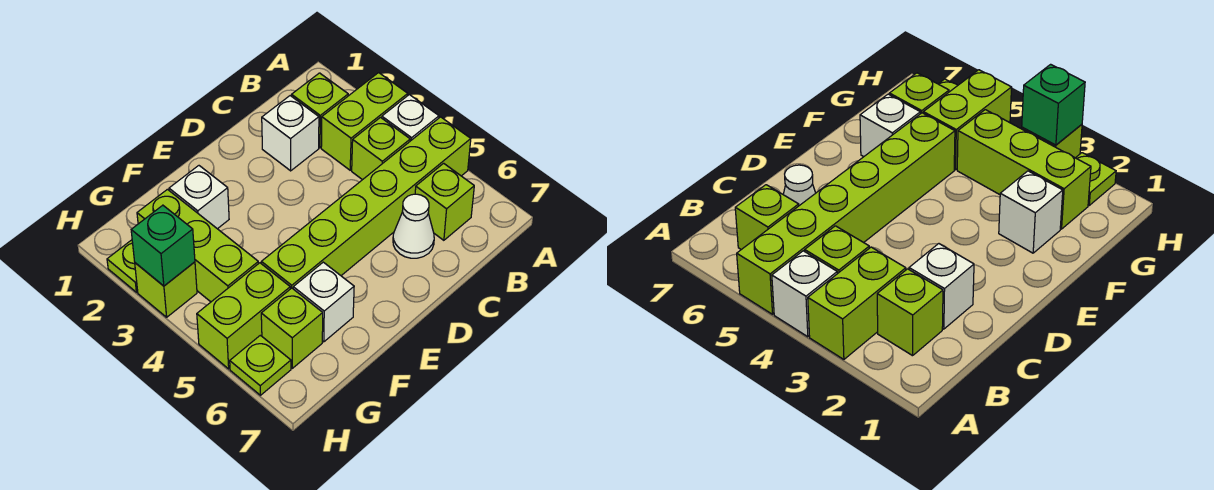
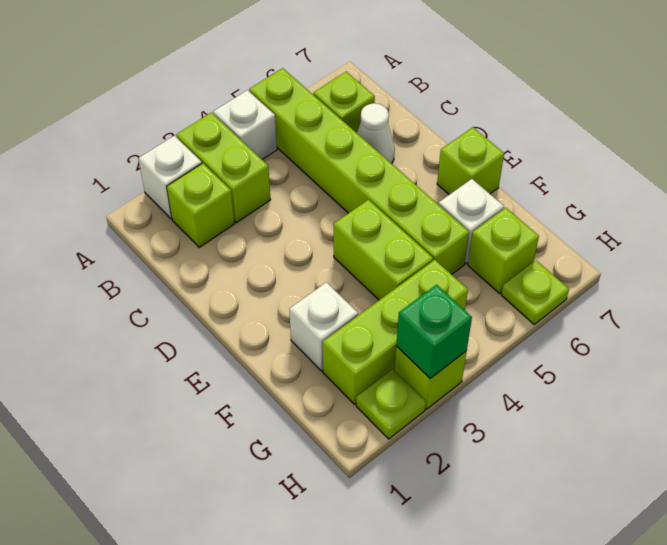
lime 1x1 brick [352,118,410,180] -> lime 1x1 brick moved to [437,127,504,195]
white 1x1 brick [262,96,319,171] -> white 1x1 brick moved to [138,136,202,219]
lime 1x2 brick [197,263,290,369] -> lime 1x2 brick moved to [334,200,433,300]

